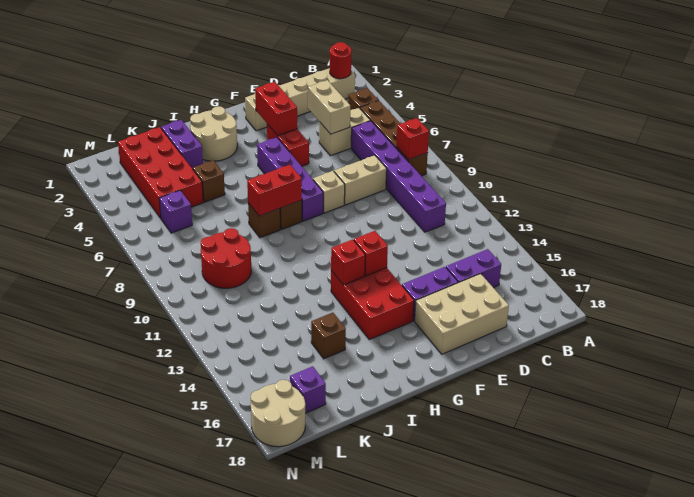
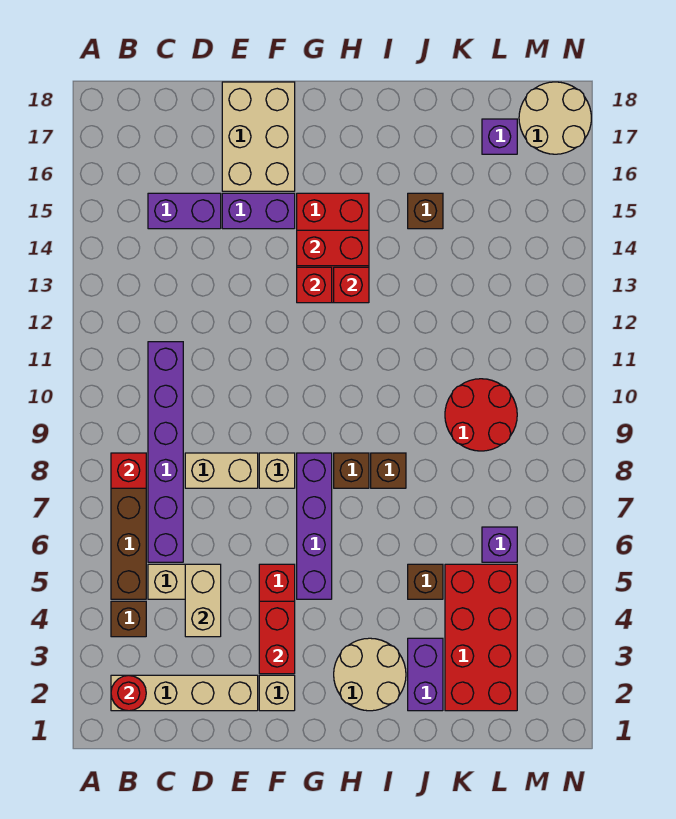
tan 2x3 brick [415,274,509,354] -> tan 2x3 brick turned to [222,82,295,191]
red 1x2 brick [247,165,302,216] -> red 1x2 brick moved to [297,230,369,266]

